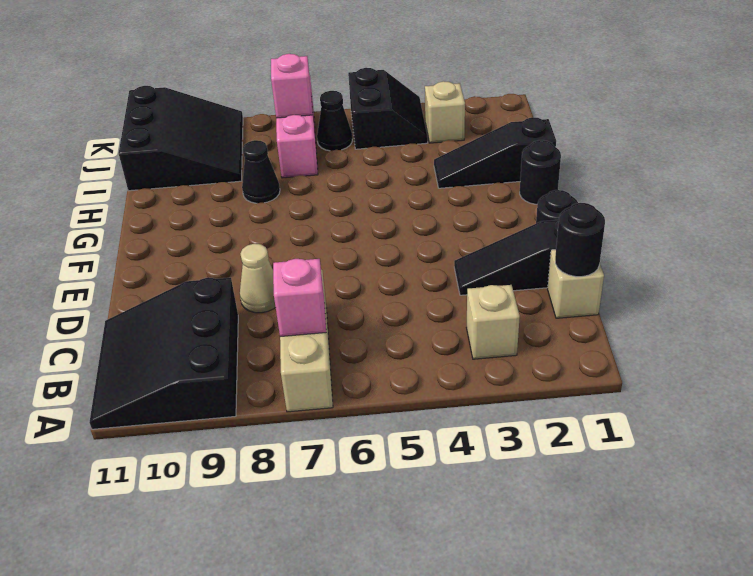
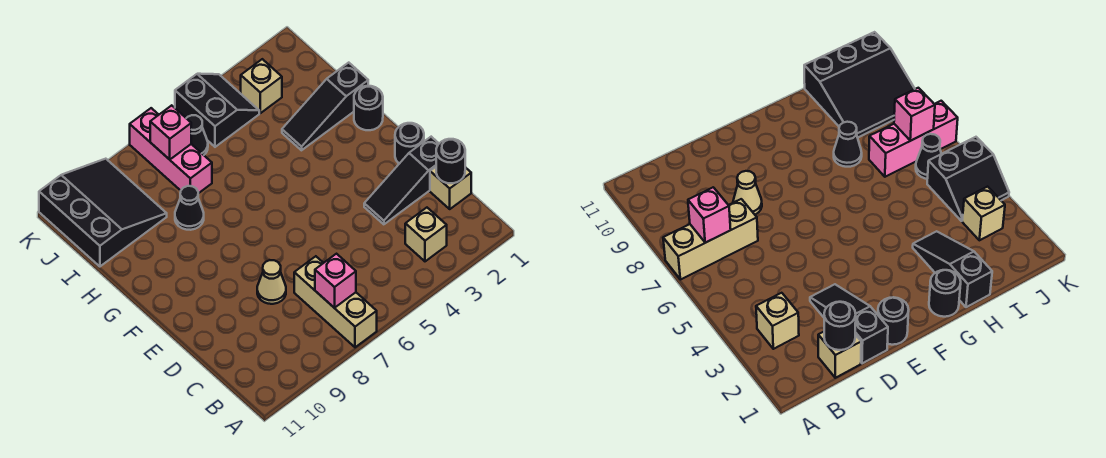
black 3x3 slope [90,278,238,429] -> none

